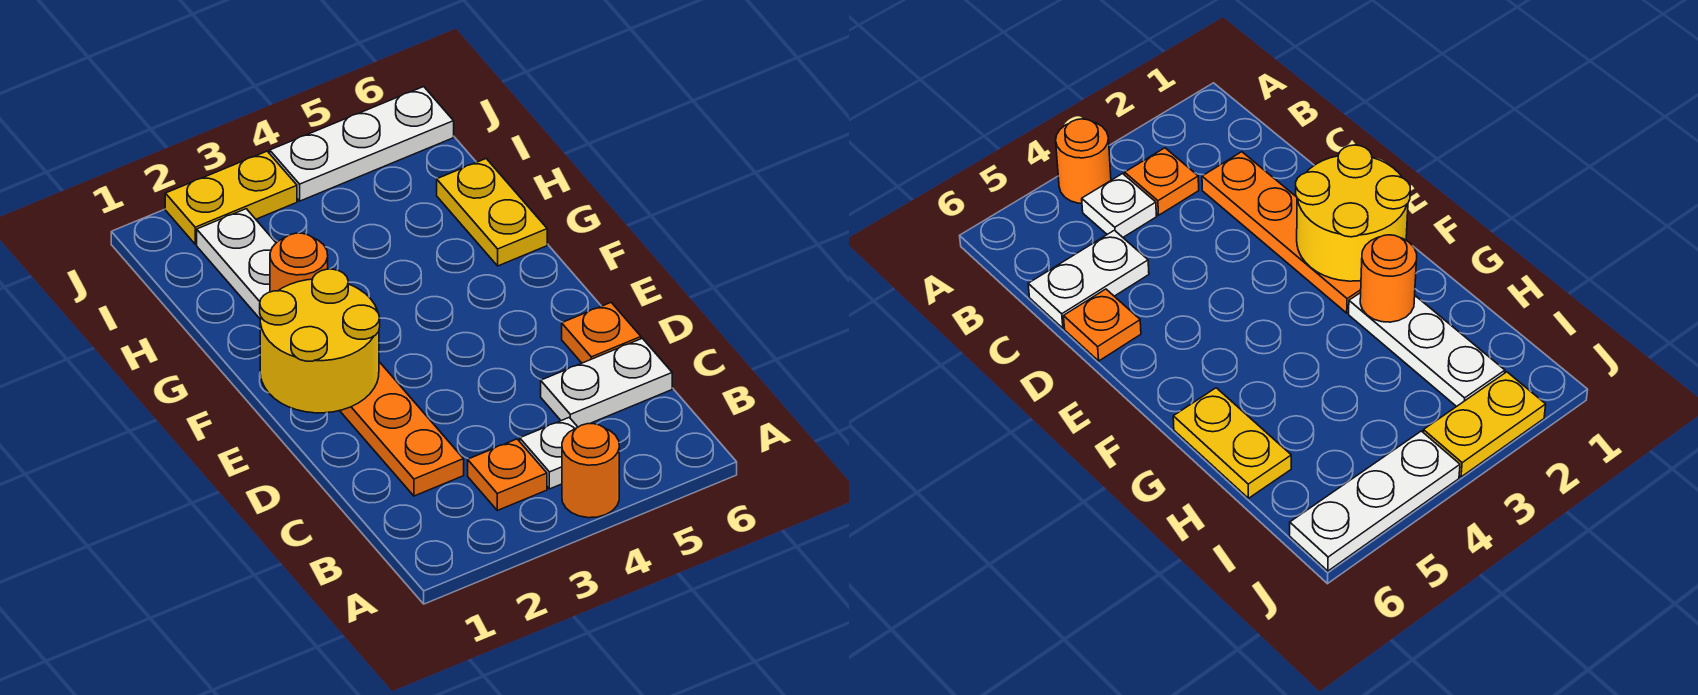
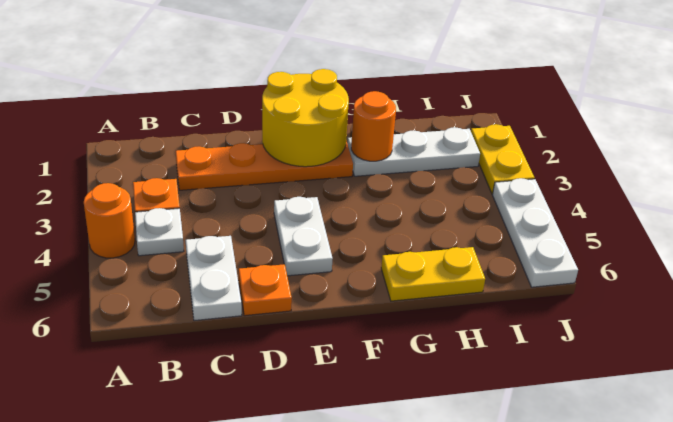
none -> white 1x2 plate [274,197,333,276]

